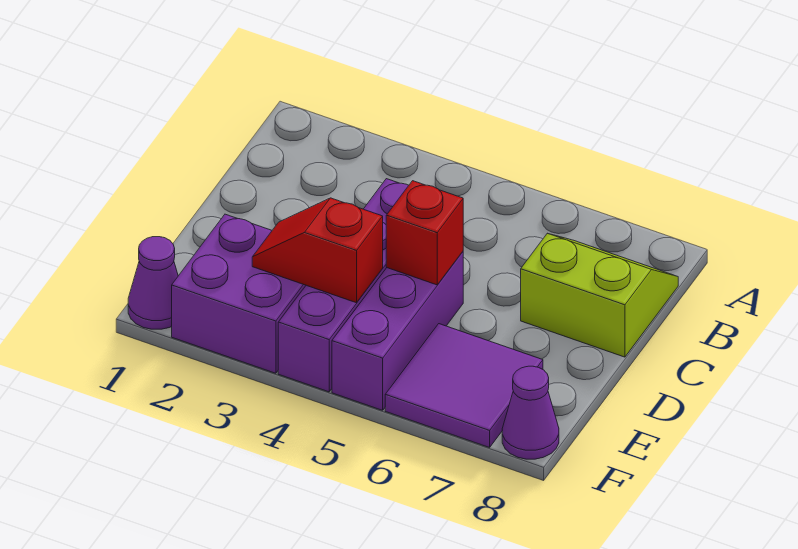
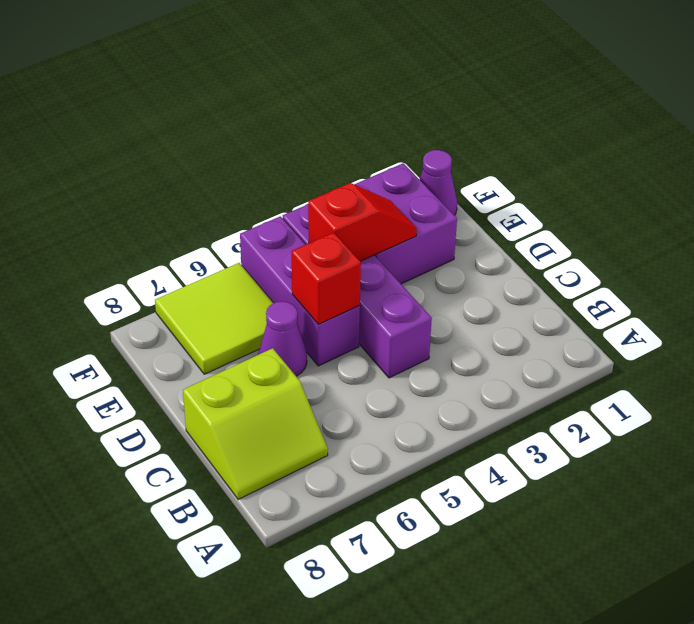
purple 2x2 tile [385,324,543,447] -> lime 2x2 tile [155,263,273,374]
purple 1x1 cone [502,366,559,459] -> purple 1x1 cone moved to [258,301,307,376]

